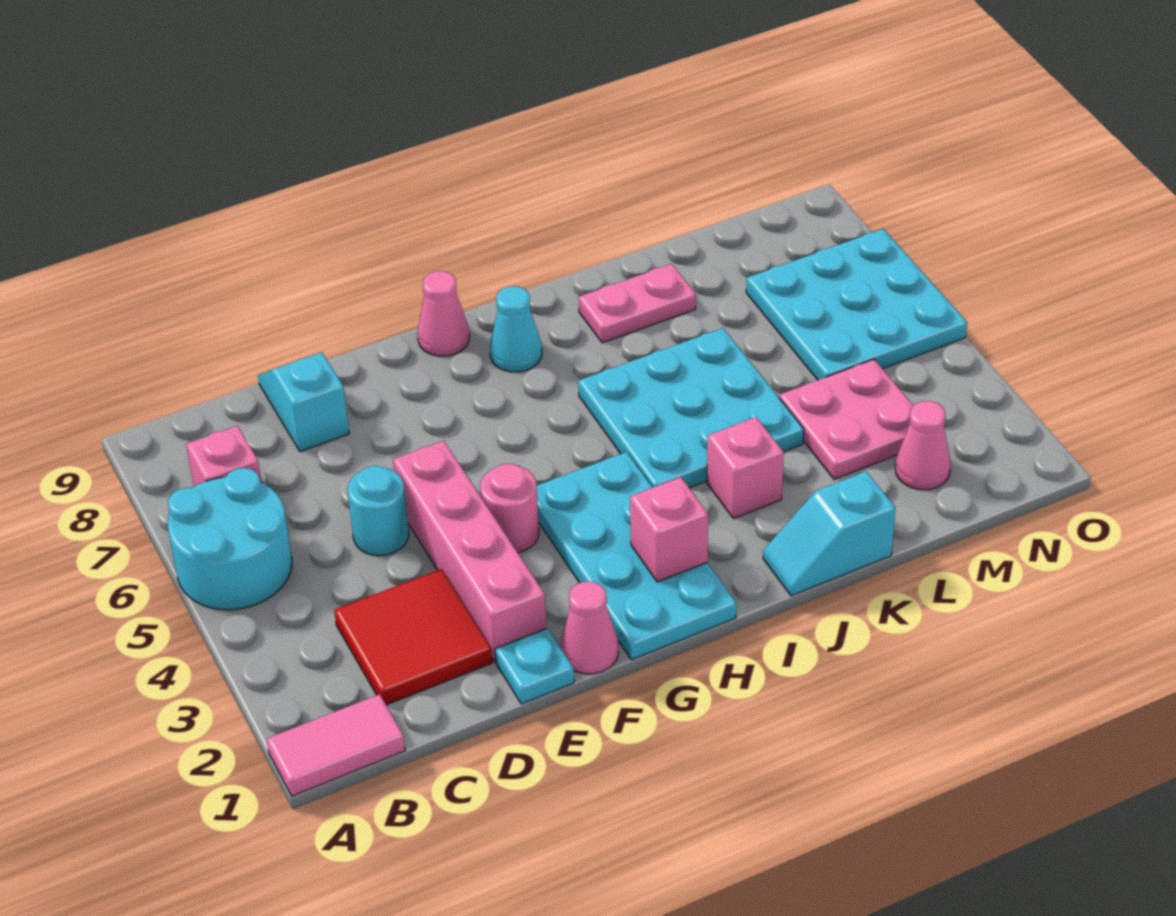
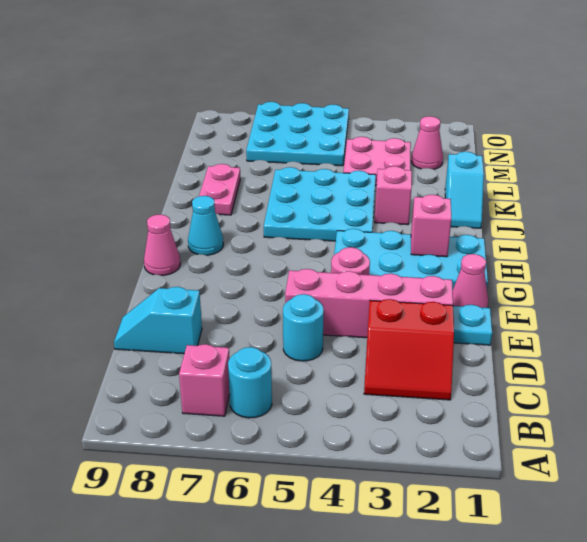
pink 1x2 tile [267,694,405,796] -> none
cyan 2x2 round brick [168,468,292,610] -> cyan 1x1 round brick [228,347,272,418]
red 2x2 tile [334,569,492,705] -> red 2x2 slope [364,299,454,400]

